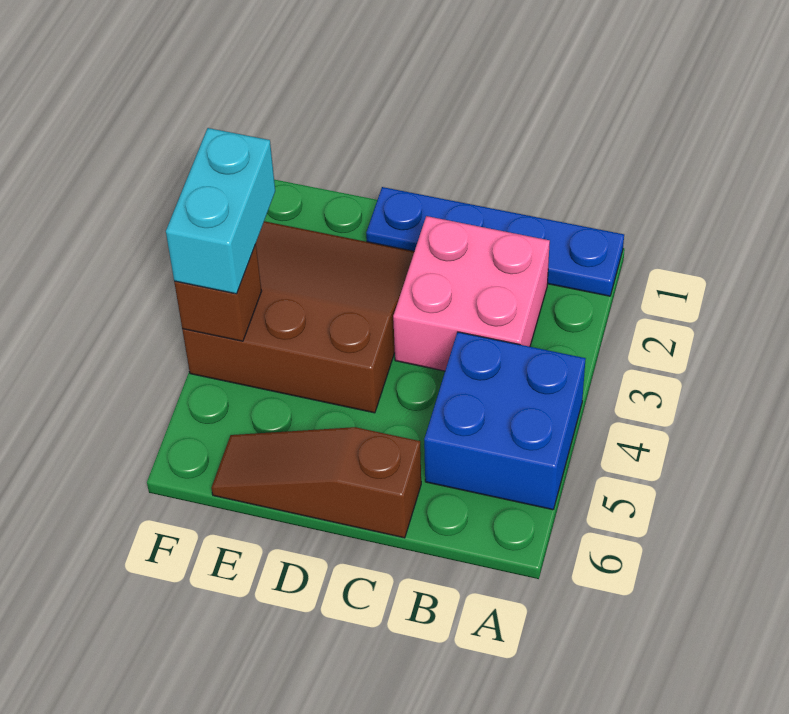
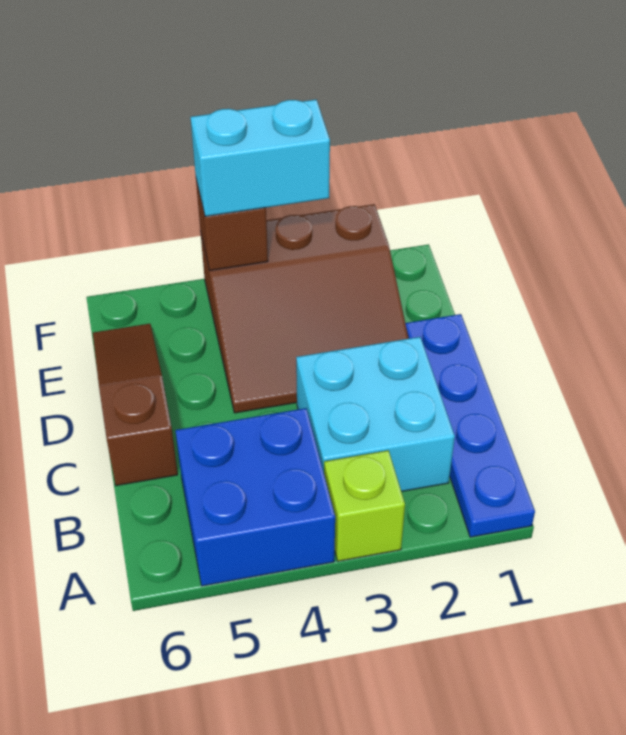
none -> lime 1x1 brick [324,450,405,561]
pink 2x2 brick [393,216,550,371] -> cyan 2x2 brick [296,337,455,492]
brown 3x3 slope [182,221,414,413] -> brown 3x3 slope turned to [200,204,409,413]

